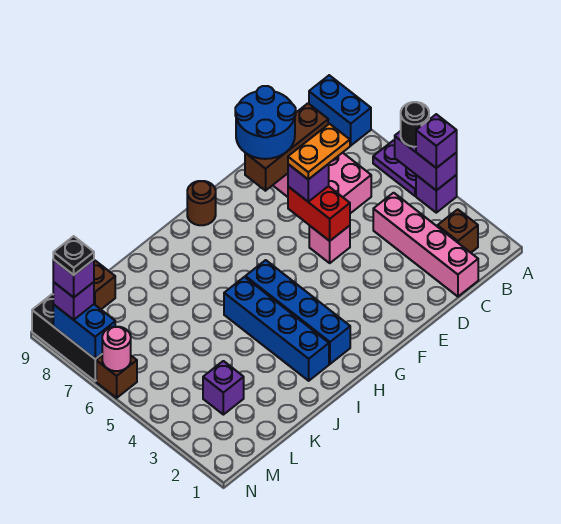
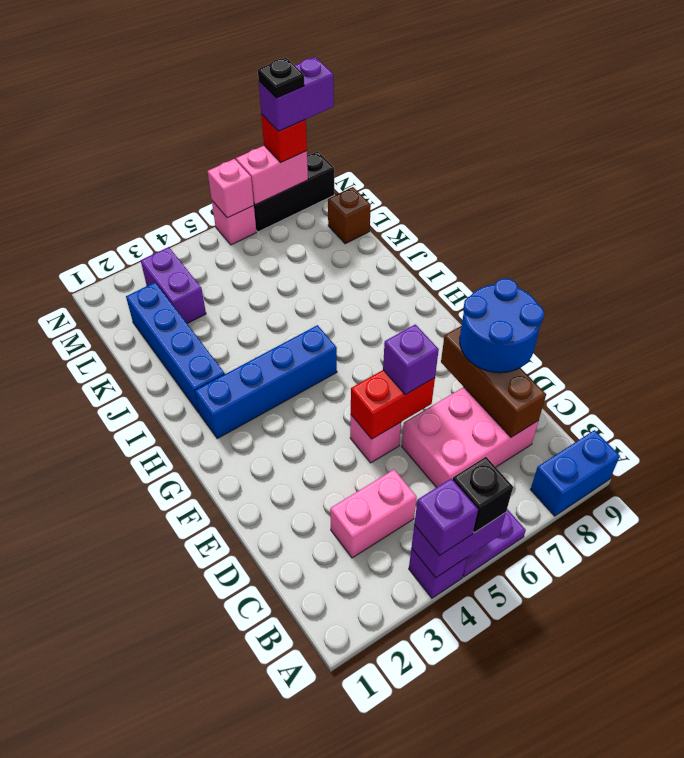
black 1x1 round brick [401,102,429,147] -> black 1x1 brick [453,457,513,533]
brown 1x1 brick [437,209,478,253] -> none
pink 1x4 brick [373,193,478,297] -> pink 1x2 brick [330,470,417,558]
orange 1x2 plate [288,124,350,179] -> none
brown 1x1 round brick [187,181,216,225] -> none
blue 1x4 brick [224,277,329,381] -> blue 1x4 brick turned to [126,282,225,413]
purple 1x1 brick [203,361,244,415] -> purple 1x2 brick [141,247,206,323]
brown 1x1 brick [96,356,137,398] -> pink 1x1 brick [212,201,257,245]
pink 1x1 round brick [102,327,131,371] -> pink 1x1 brick [207,159,254,218]
blue 1x2 brick [53,304,115,359] -> pink 1x2 brick [236,146,308,205]
purple 1x1 brick [53,282,94,320] -> red 1x1 brick [261,114,307,162]
purple 1x1 brick [53,260,94,297] -> purple 1x2 brick [259,57,334,131]

